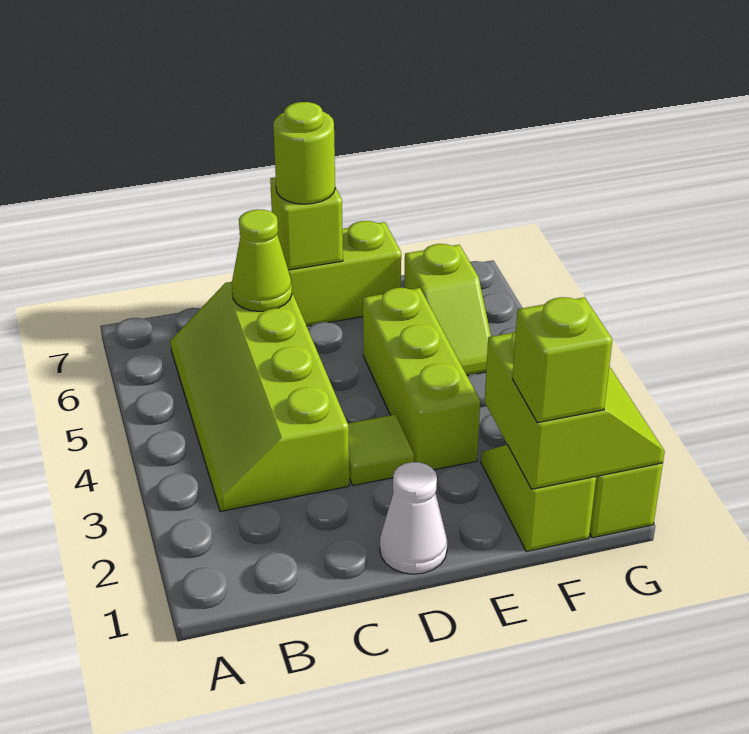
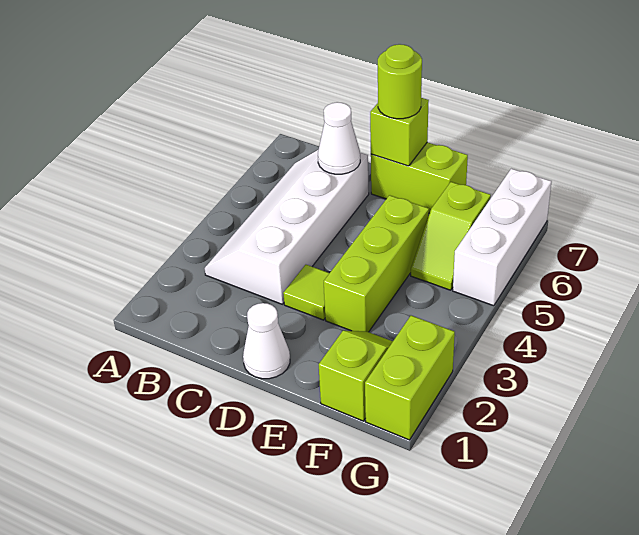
lime 2x4 slope [170,282,349,511] -> white 2x4 slope [205,150,369,304]
lime 1x1 cone [232,209,292,312] -> white 1x1 cone [318,102,360,174]
lime 2x2 slope [485,331,665,489] -> none
lime 1x1 brick [513,297,613,423] -> none
none -> white 1x3 brick [453,169,552,306]

